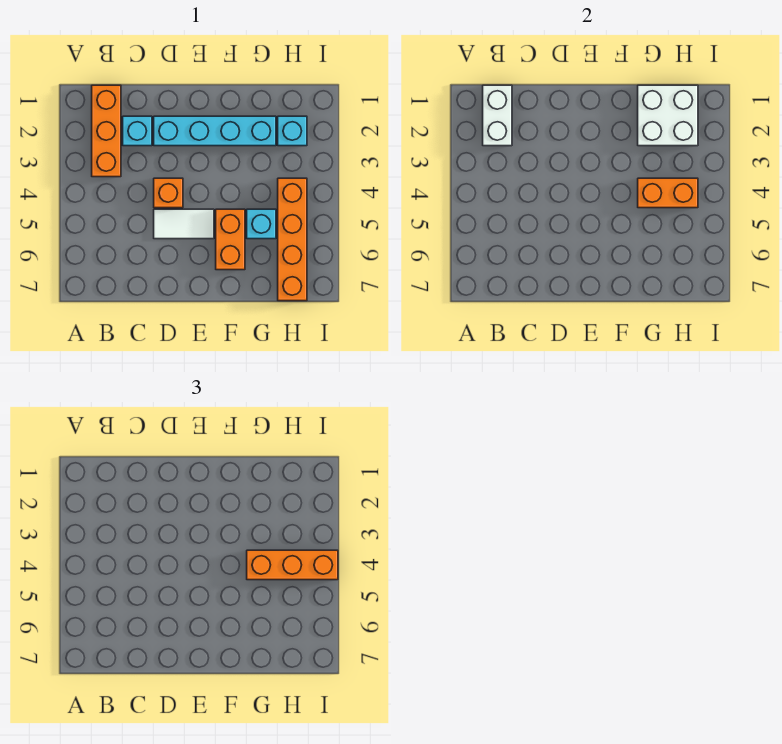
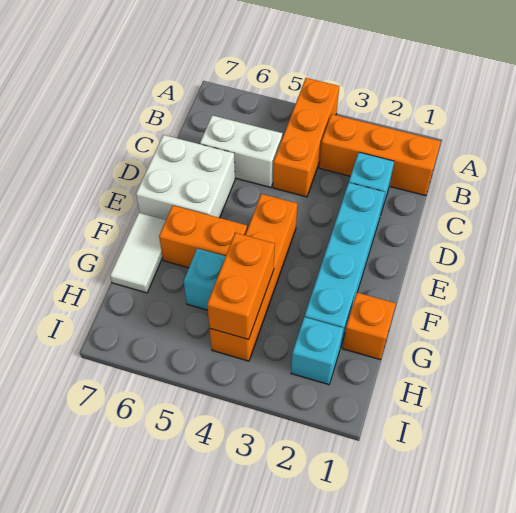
white 1x2 brick [483,85,512,146] -> white 1x2 brick moved to [200,115,283,187]
orange 1x1 brick [154,178,183,208] -> orange 1x1 brick moved to [342,293,396,359]
white 1x2 tile [154,209,214,239] -> white 1x2 tile moved to [110,213,166,293]
white 2x2 brick [638,85,698,146] -> white 2x2 brick moved to [136,135,235,220]
orange 1x3 brick [247,550,338,580] -> orange 1x3 brick moved to [273,78,339,197]
orange 1x4 brick [278,178,307,301] -> orange 1x4 brick turned to [210,194,297,361]

